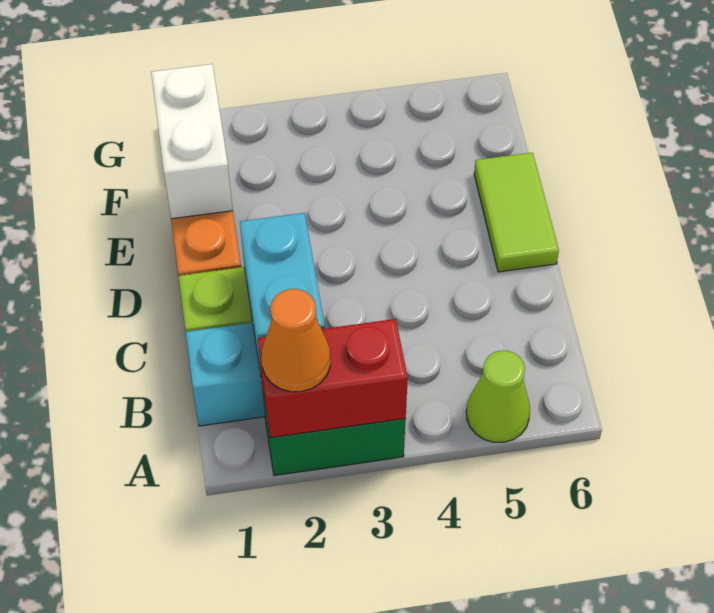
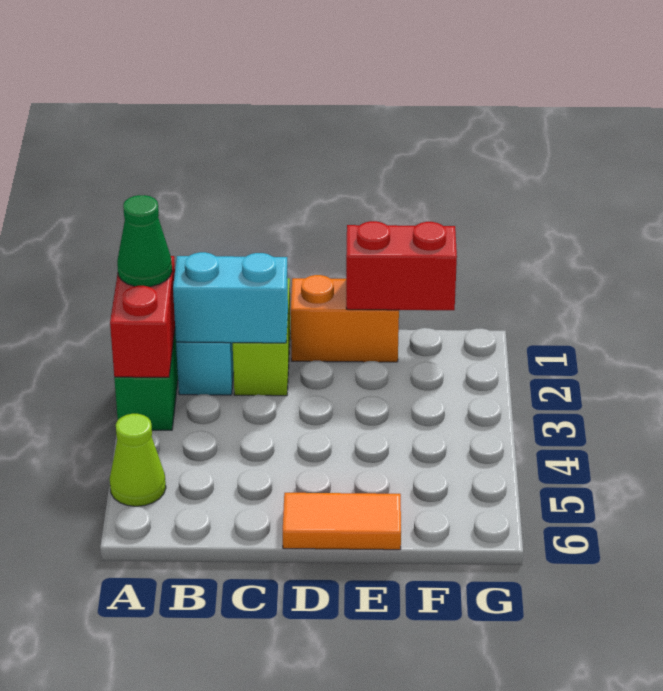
orange 1x1 cone [261,289,330,392] -> green 1x1 cone [117,195,172,287]
lime 1x2 tile [474,153,559,272] -> orange 1x2 tile [283,493,401,550]
white 1x2 brick [151,64,233,219] -> red 1x2 brick [346,221,457,310]

